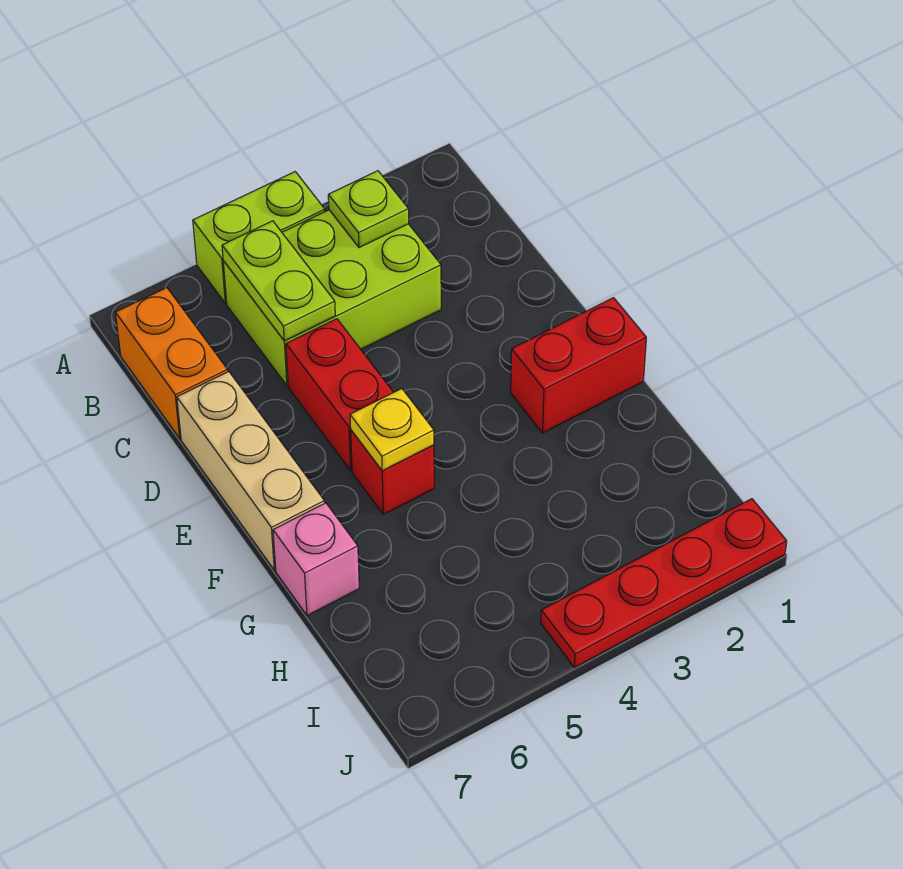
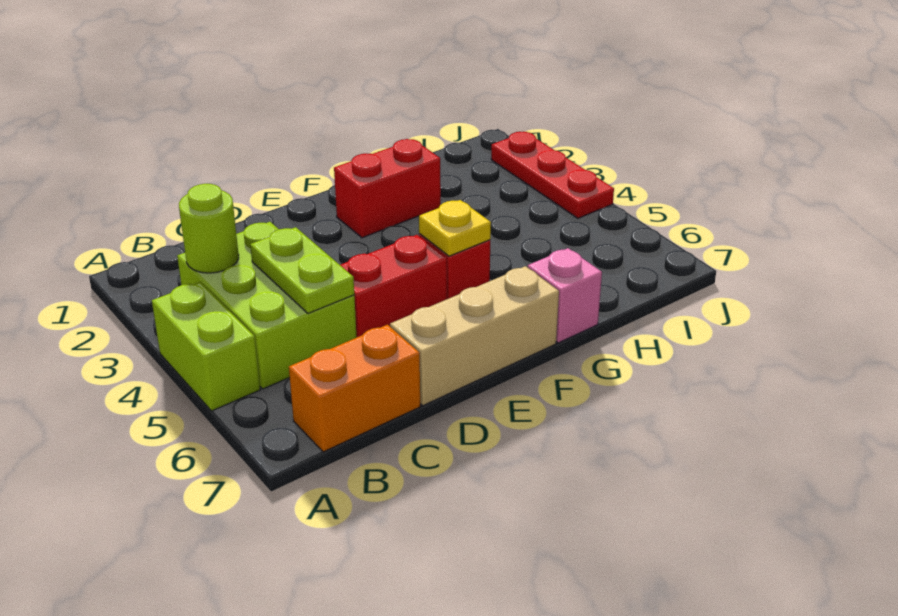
lime 1x1 plate [328,171,409,248] -> lime 1x1 round brick [179,184,239,273]
lime 1x2 plate [222,221,335,341] -> lime 1x2 plate turned to [250,227,354,313]
red 1x2 brick [511,298,646,433] -> red 1x2 brick turned to [334,139,441,238]
red 1x4 plate [541,499,787,667] -> red 1x3 plate [491,132,614,218]

